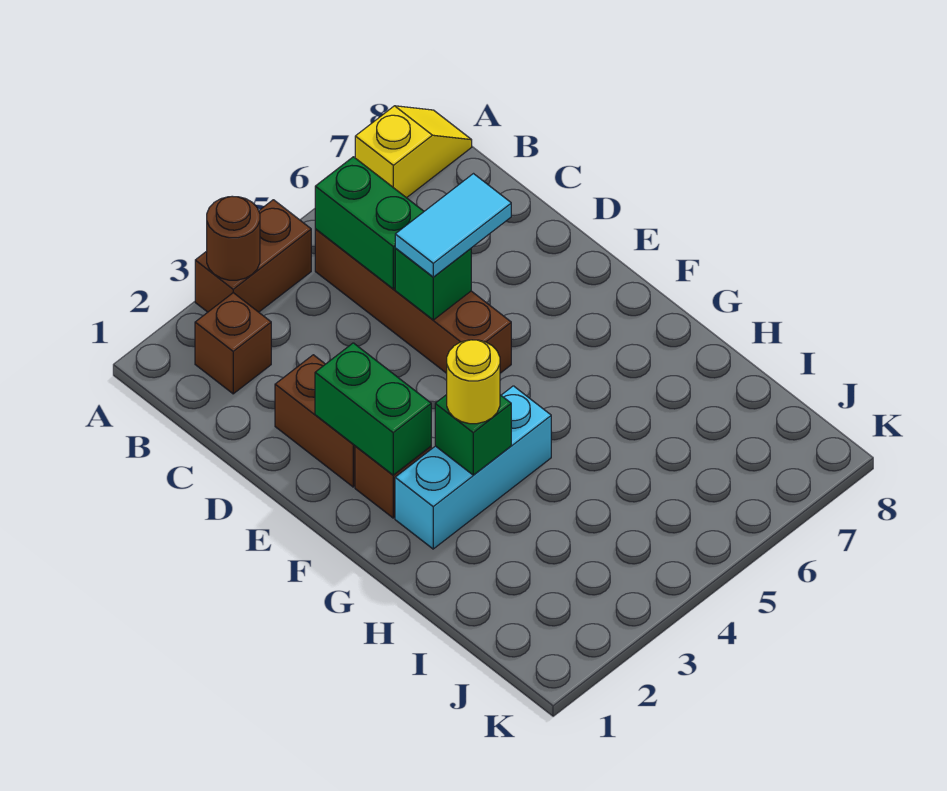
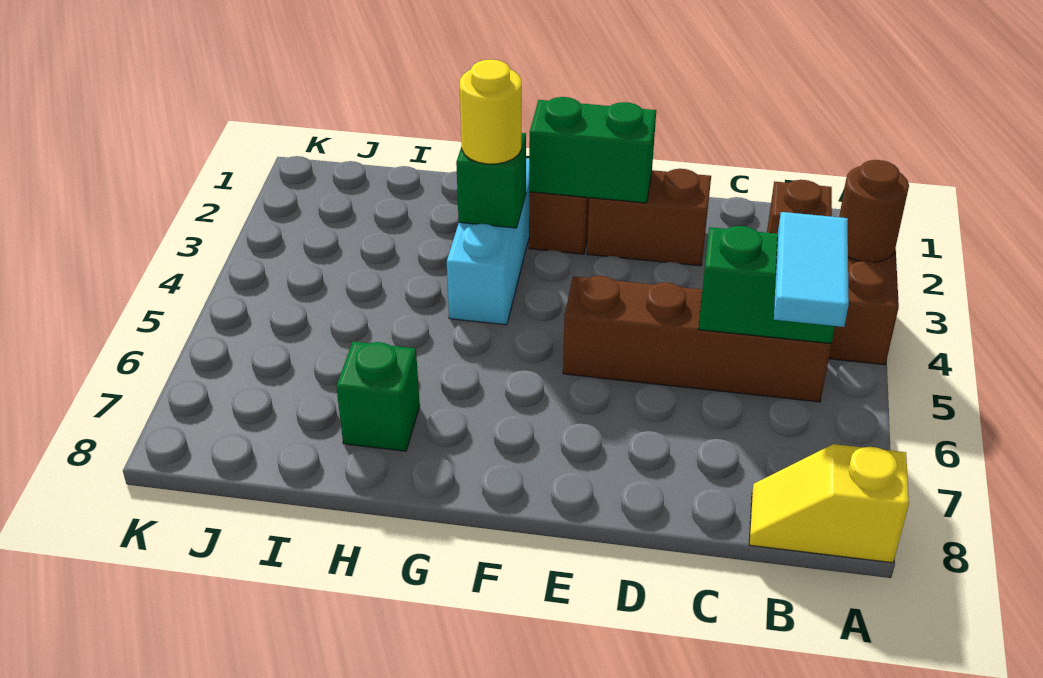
yellow 1x2 slope [355,106,472,198] -> yellow 1x2 slope turned to [749,444,909,563]
green 1x1 brick [395,248,471,320] -> green 1x1 brick moved to [336,342,420,451]
cyan 1x2 tile [395,174,511,277] -> cyan 1x2 tile moved to [774,212,849,327]

